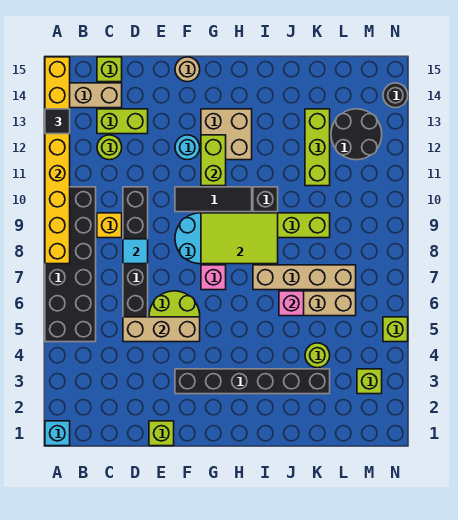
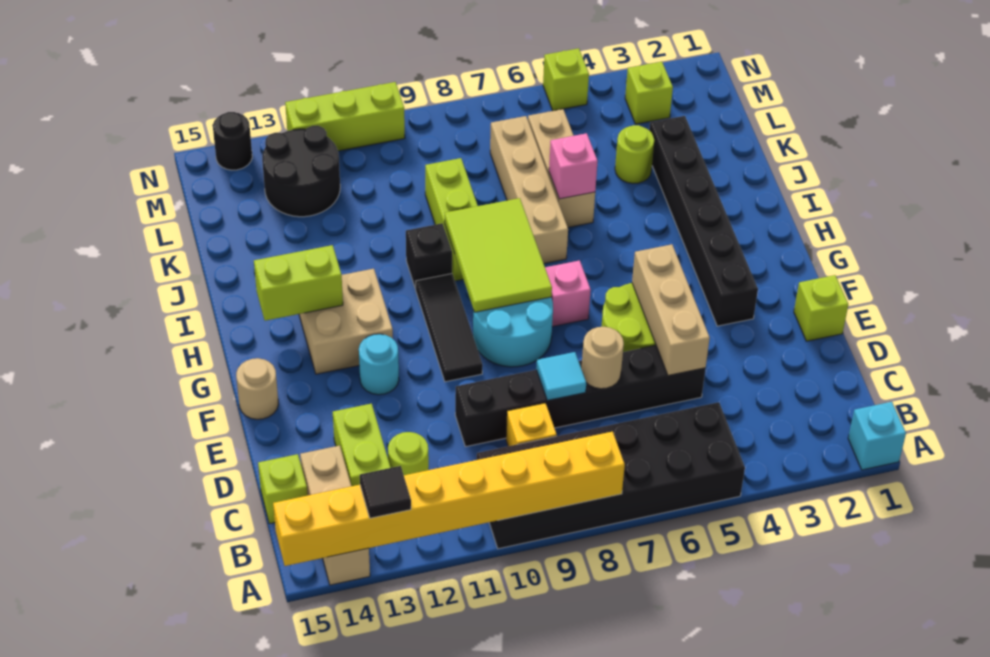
none -> tan 1x1 round brick [581,327,624,389]
lime 1x2 brick [201,135,226,186] -> lime 1x2 brick moved to [254,245,343,321]
lime 1x3 brick [305,109,330,186] -> lime 1x3 brick moved to [285,82,405,151]

